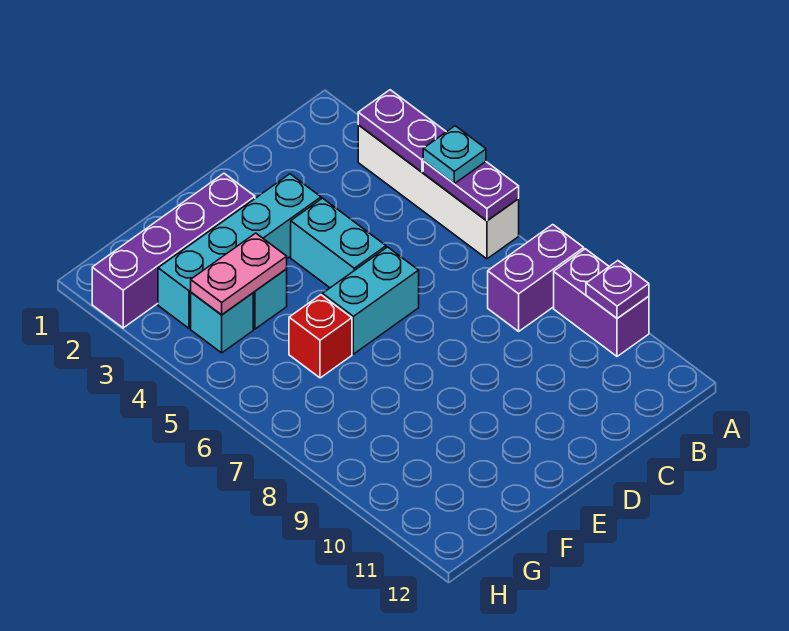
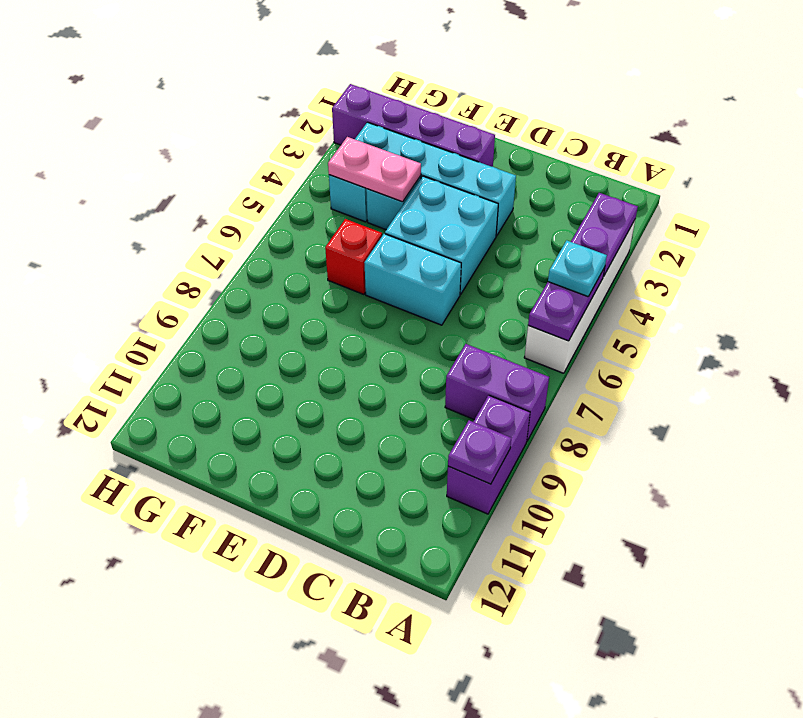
cyan 1x2 brick [291,198,386,288] -> cyan 2x2 brick [385,176,498,294]

